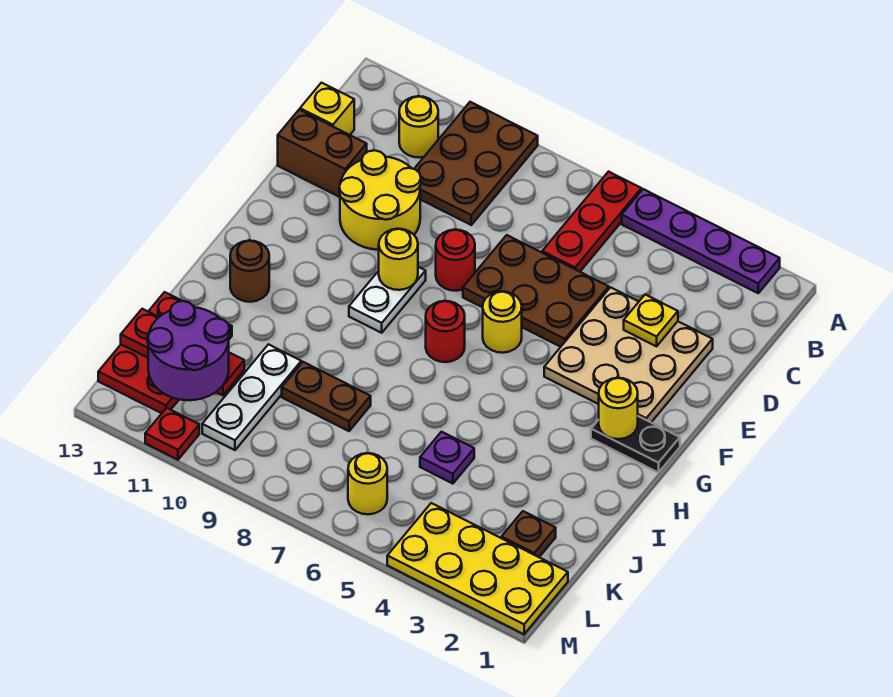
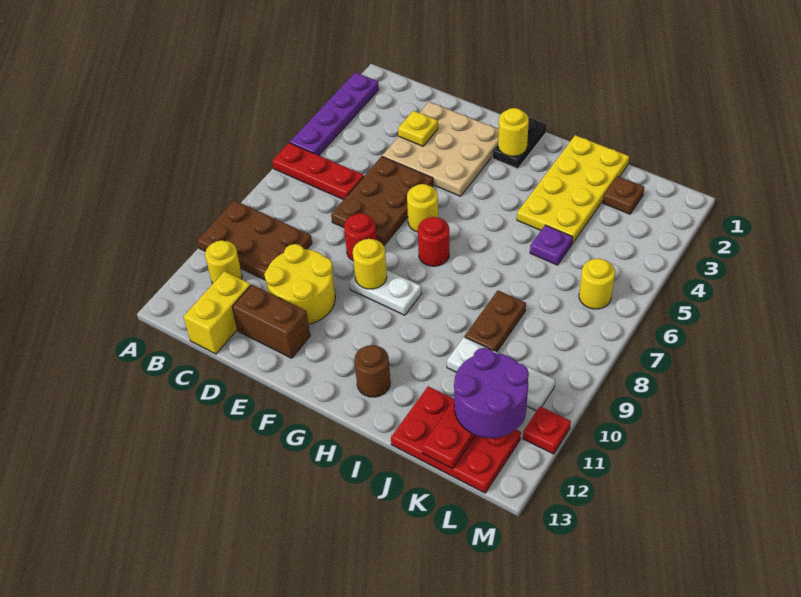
yellow 1x1 brick [300,83,354,135] -> yellow 1x2 brick [184,271,251,354]
brown 1x2 brick [278,110,367,197] -> brown 1x2 brick turned to [232,285,310,358]
yellow 2x4 plate [387,503,568,634] -> yellow 2x4 plate moved to [517,135,629,244]

